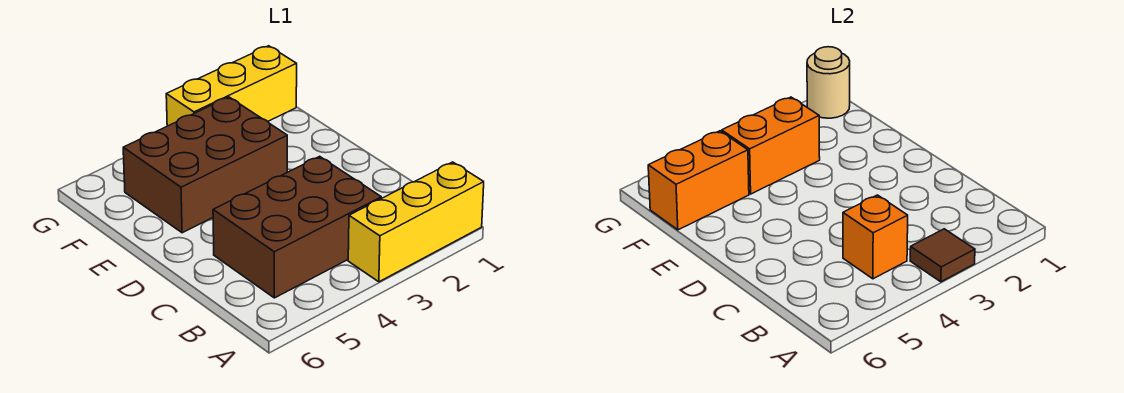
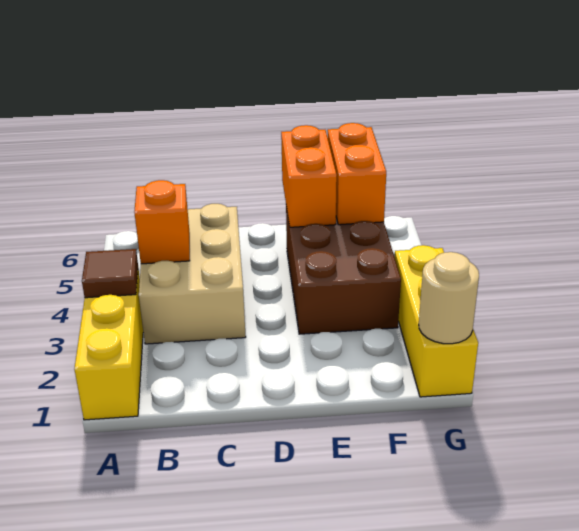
brown 2x3 brick [213,156,381,298] -> tan 2x3 brick [139,204,246,344]
orange 1x2 brick [722,97,820,194] -> orange 1x2 brick moved to [281,125,337,227]

